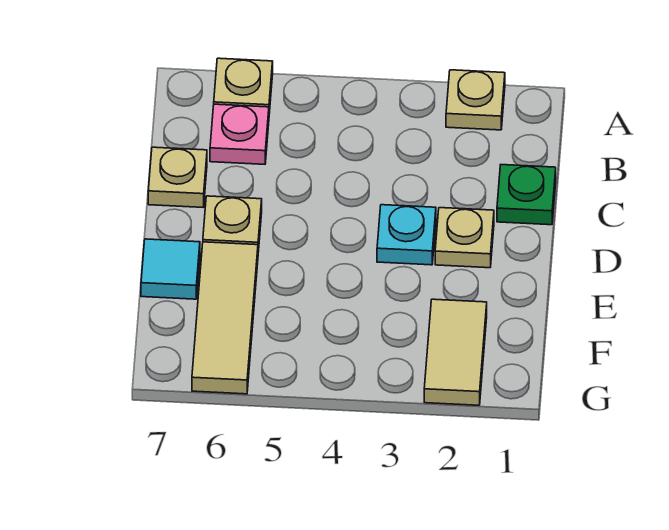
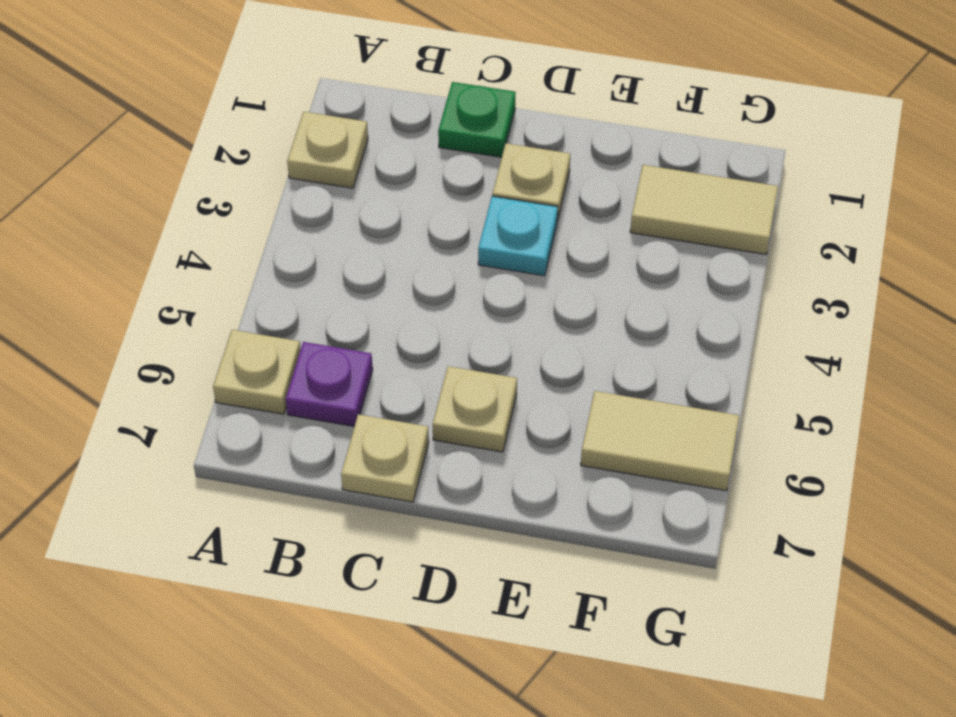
pink 1x1 plate [210,104,269,164] -> purple 1x1 plate [286,342,373,426]
tan 1x3 tile [192,242,258,394] -> tan 1x2 tile [581,391,739,491]
cyan 1x1 tile [141,239,200,299] -> none

